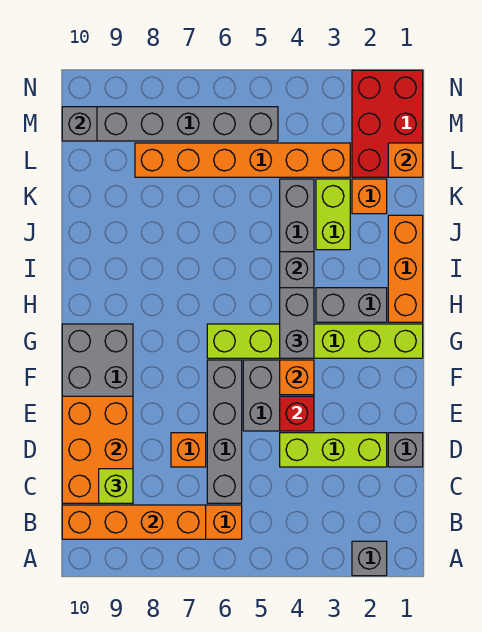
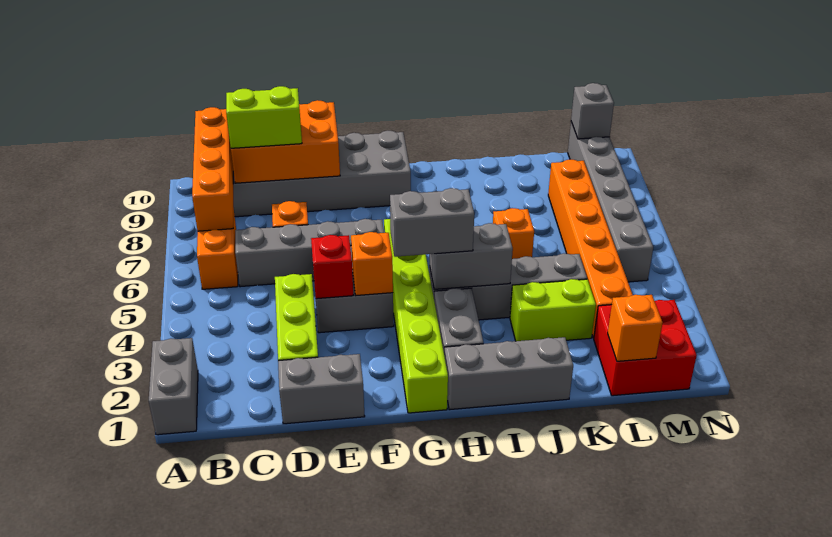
grey 1x1 brick [352,541,387,576] -> grey 1x2 brick [149,338,198,435]
lime 1x1 brick [99,469,133,503] -> lime 1x2 brick [226,86,302,148]
grey 1x1 brick [388,433,423,467] -> grey 1x2 brick [278,354,365,424]
orange 1x3 brick [388,215,423,322] -> grey 1x3 brick [445,337,573,410]
orange 1x1 brick [352,179,387,214] -> orange 1x1 brick moved to [493,208,534,259]
red 2x3 brick [352,70,423,177] -> red 2x2 brick [594,300,697,396]

